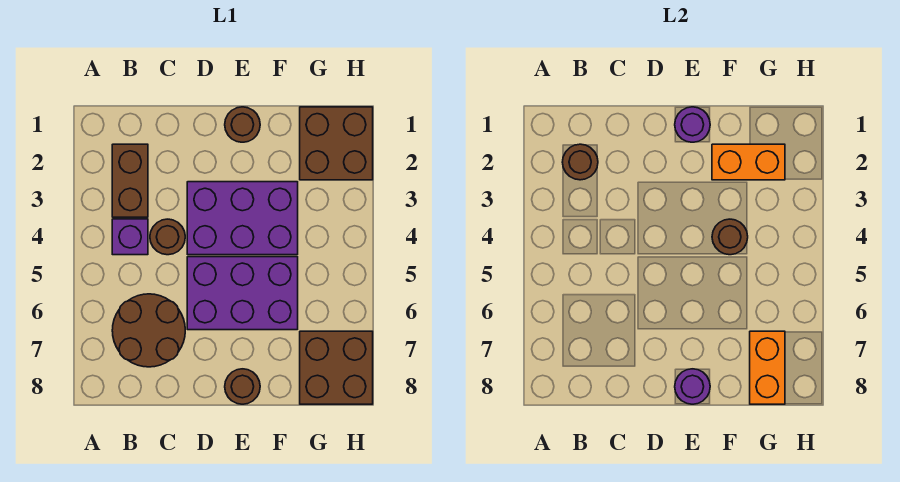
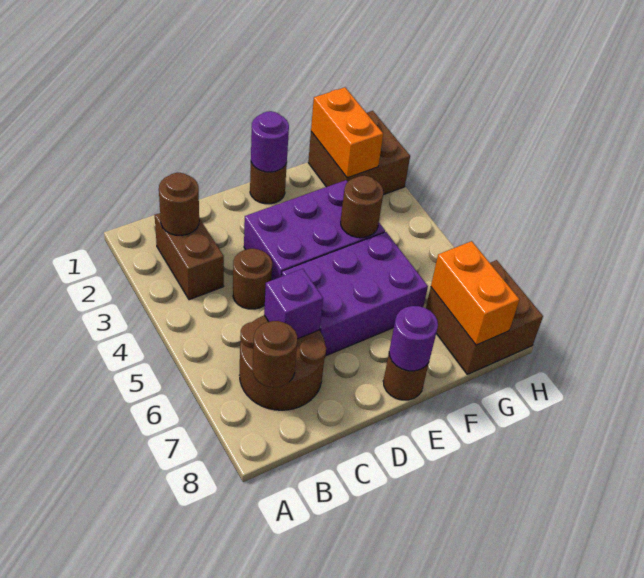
purple 1x1 brick [112,219,148,255] -> purple 1x1 brick moved to [264,269,323,339]
none -> brown 1x1 round brick [253,321,297,387]
orange 1x2 brick [712,144,785,180] -> orange 1x2 brick turned to [311,87,383,178]

